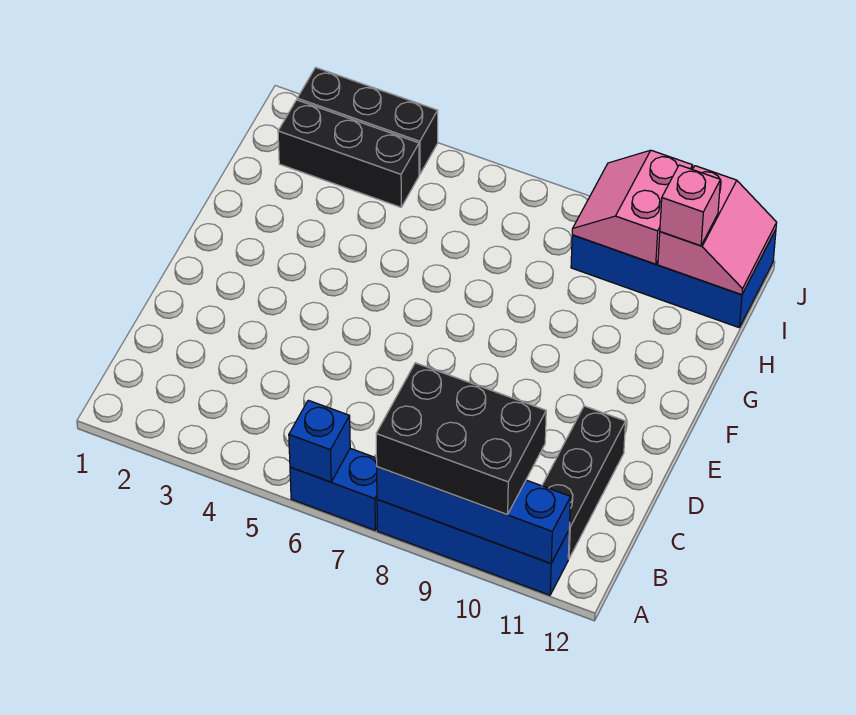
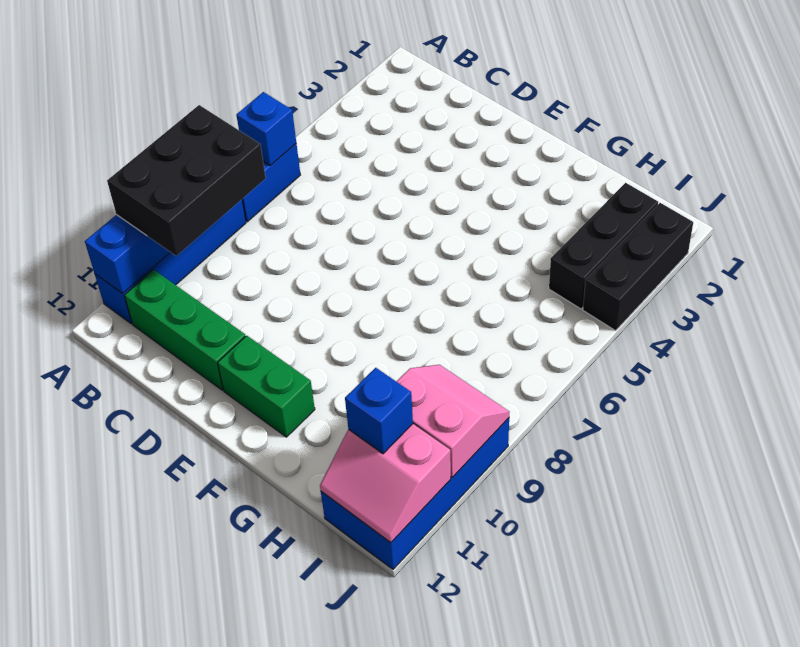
black 1x3 brick [542,406,626,559] -> green 1x3 brick [124,270,246,390]
none -> green 1x2 brick [218,336,315,437]
pink 1x1 brick [660,165,720,246] -> blue 1x1 brick [345,368,413,454]

